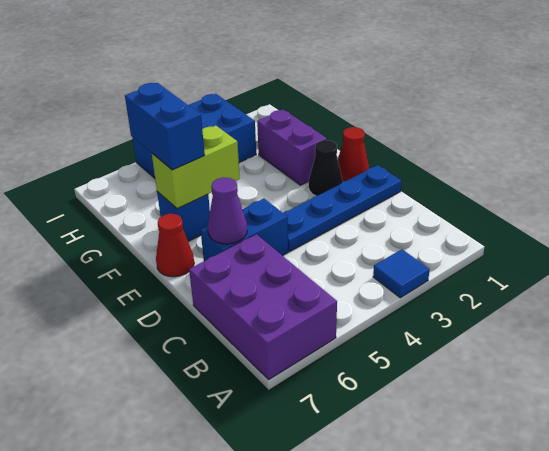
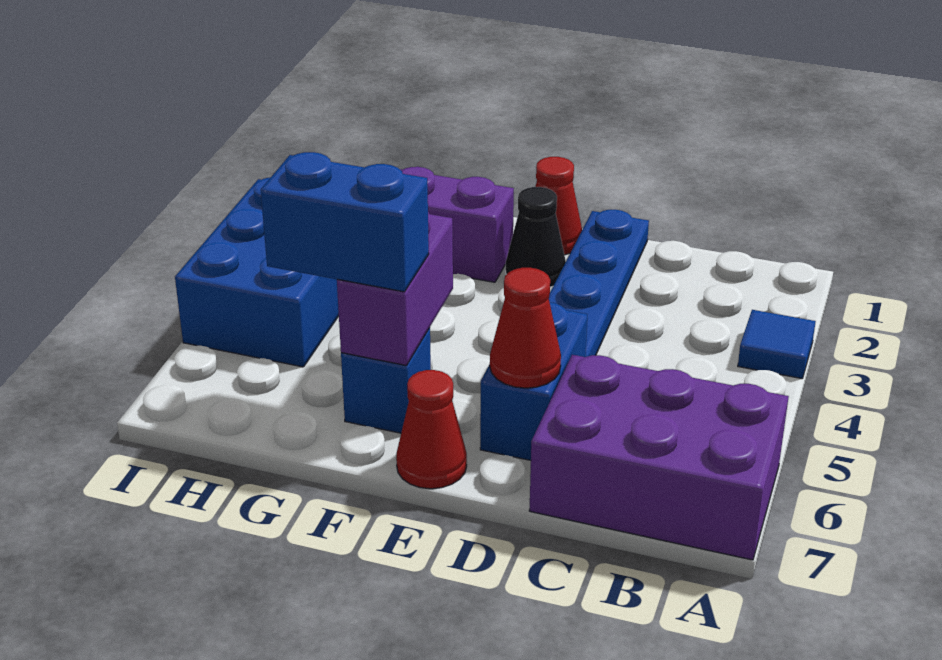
purple 1x1 cone [208,177,247,244] -> red 1x1 cone [490,268,561,388]
lime 1x2 brick [152,126,240,209] -> purple 1x2 brick [337,212,453,366]

